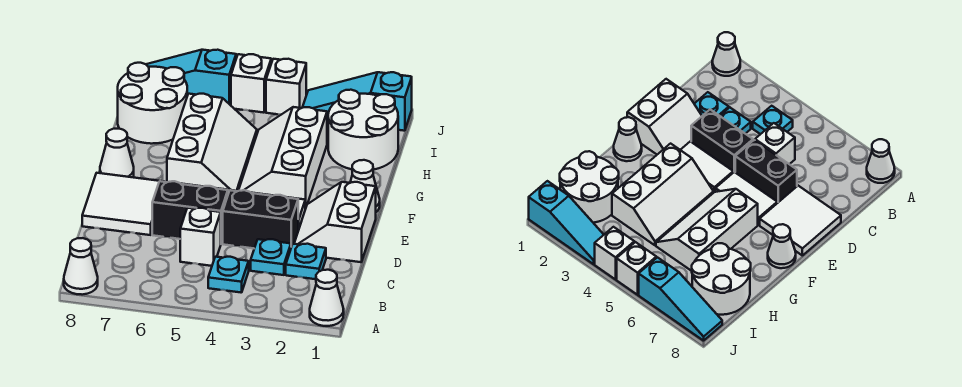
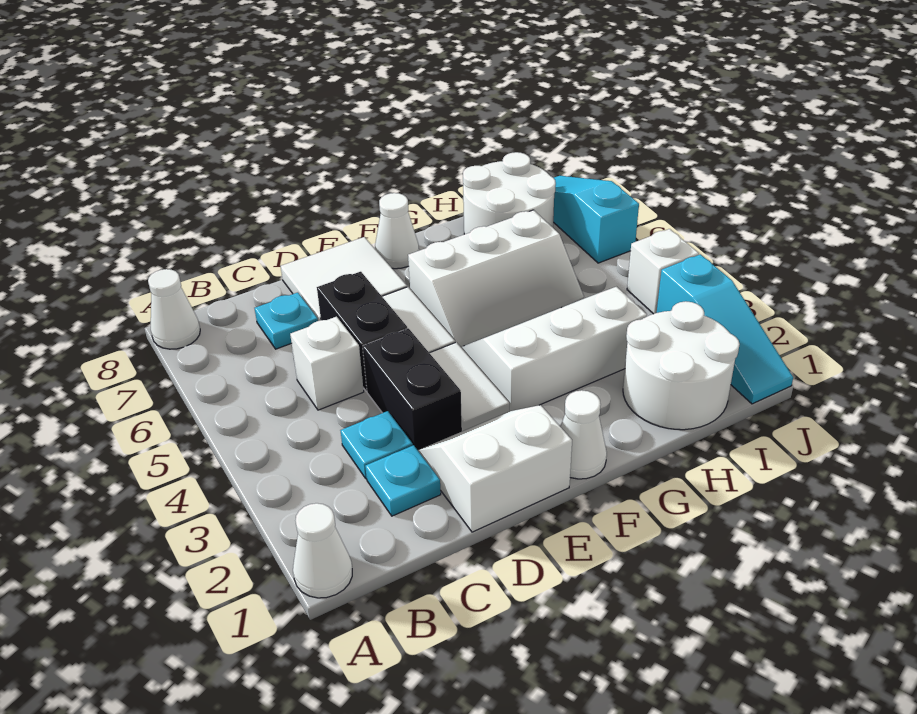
cyan 1x1 plate [208,257,249,293] -> cyan 1x1 plate moved to [255,293,318,349]
cyan 1x3 slope [303,72,412,131] -> cyan 1x3 slope turned to [657,254,793,404]
white 1x1 brick [231,54,271,113] -> none

